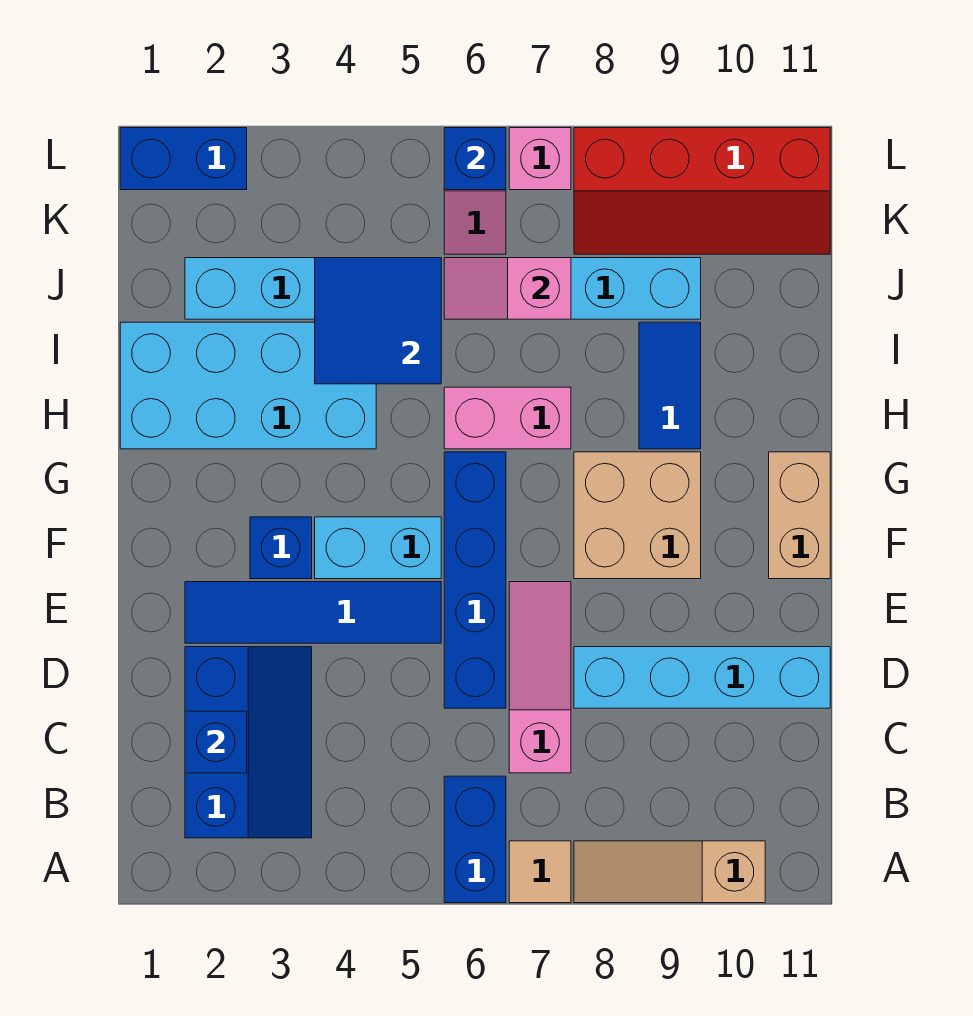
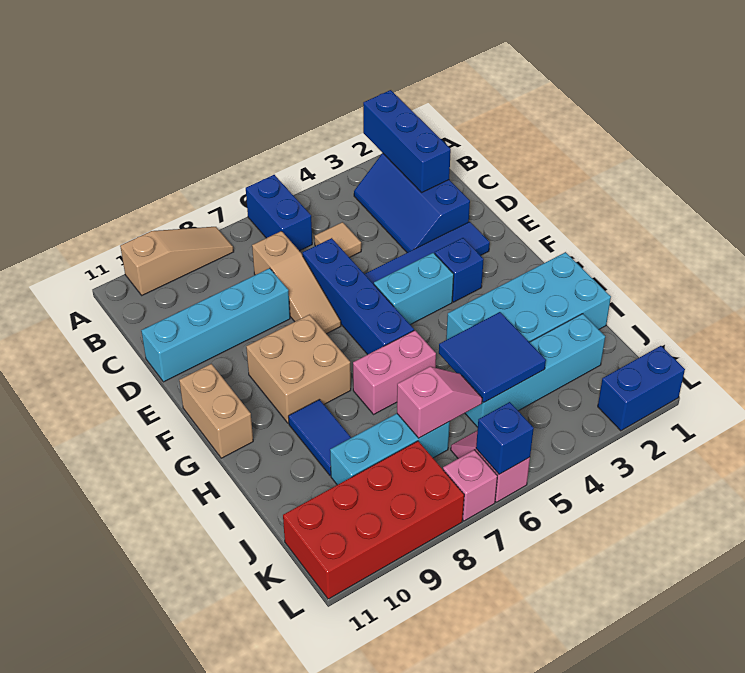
tan 1x1 tile [509,841,571,903] -> tan 1x1 tile moved to [314,222,361,258]
blue 1x1 brick [185,711,247,773] -> blue 1x3 brick [363,90,451,192]
pink 1x3 slope [509,582,571,773] -> tan 1x3 slope [252,231,341,334]
red 2x4 slope [574,128,830,254] -> red 2x4 brick [283,441,464,599]

